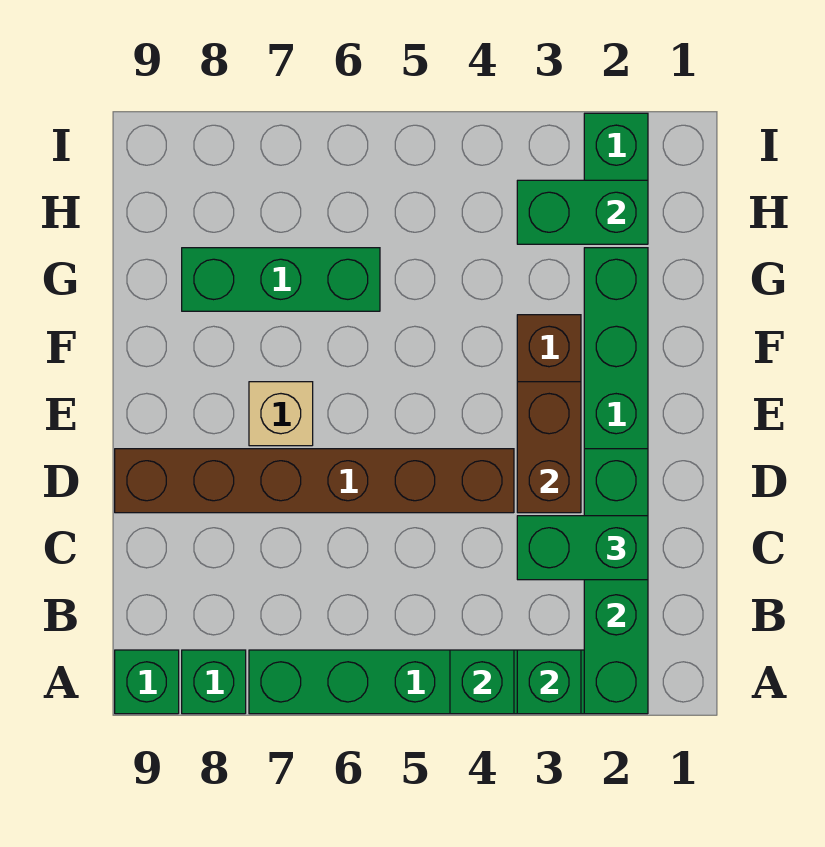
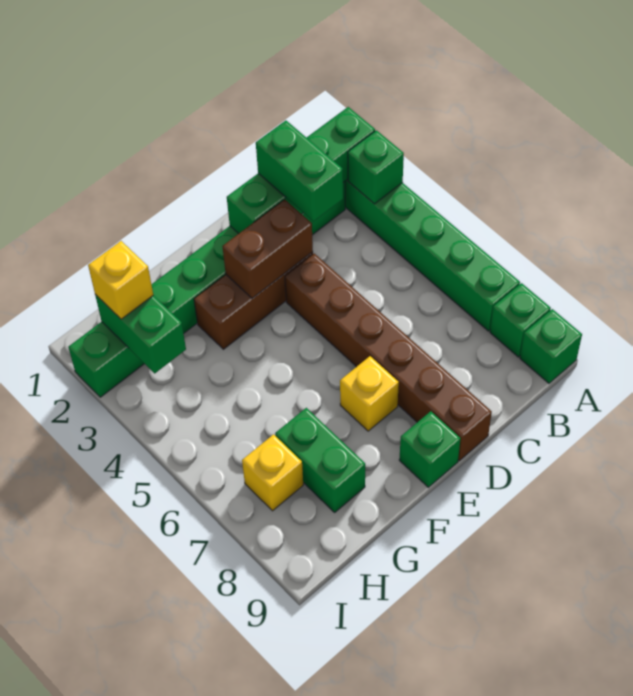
green 1x1 brick [450,650,514,714] -> green 1x1 brick moved to [399,411,461,487]
tan 1x1 brick [249,382,313,446] -> yellow 1x1 brick [340,356,399,431]
green 1x3 brick [182,248,380,311] -> green 1x2 brick [275,408,365,512]
none -> yellow 1x1 brick [88,241,153,319]
none -> yellow 1x1 brick [242,434,303,511]

